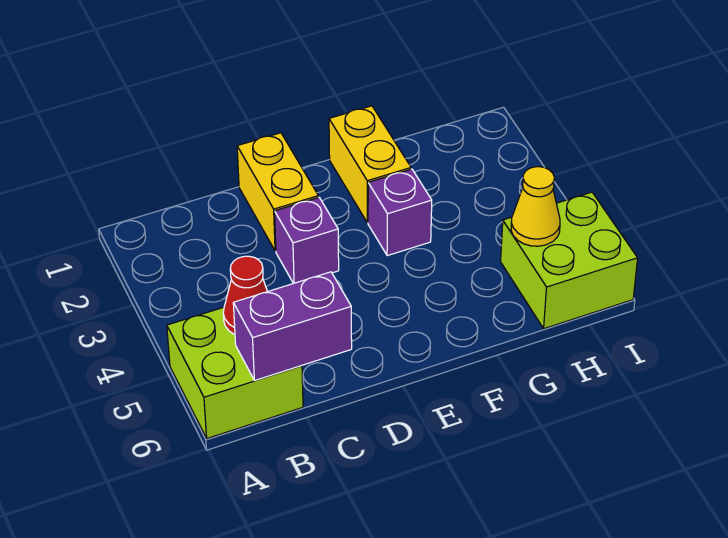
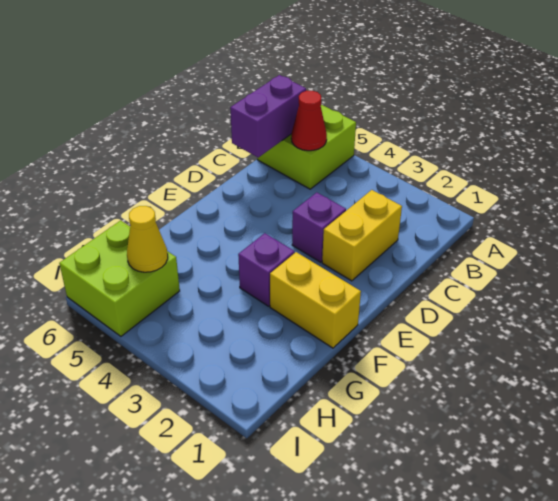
yellow 1x2 brick [237,133,318,251] -> yellow 1x2 brick turned to [322,190,402,281]

